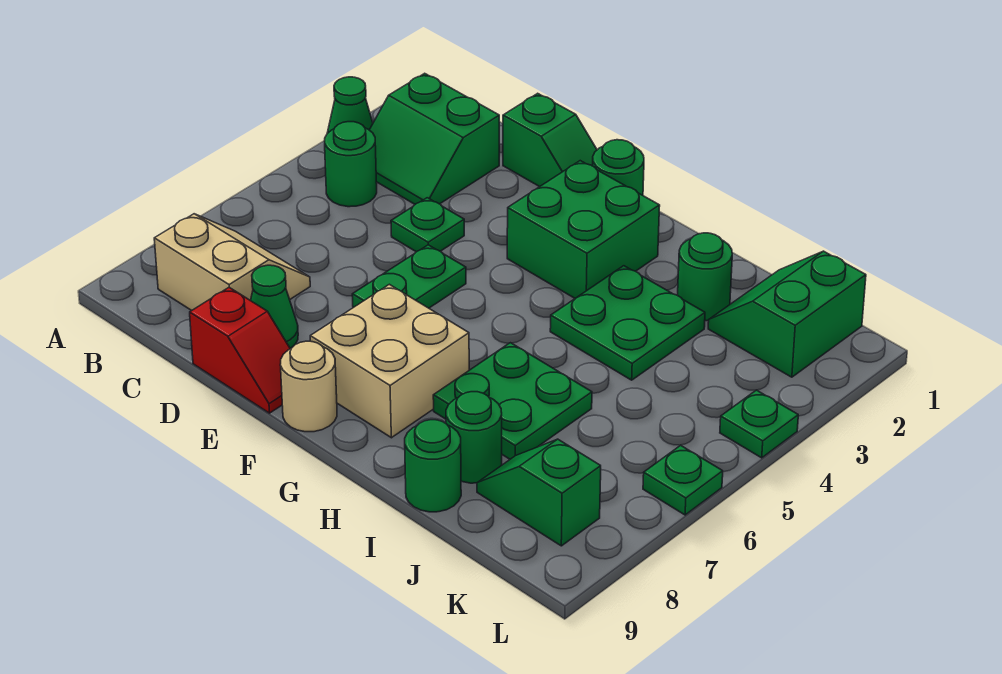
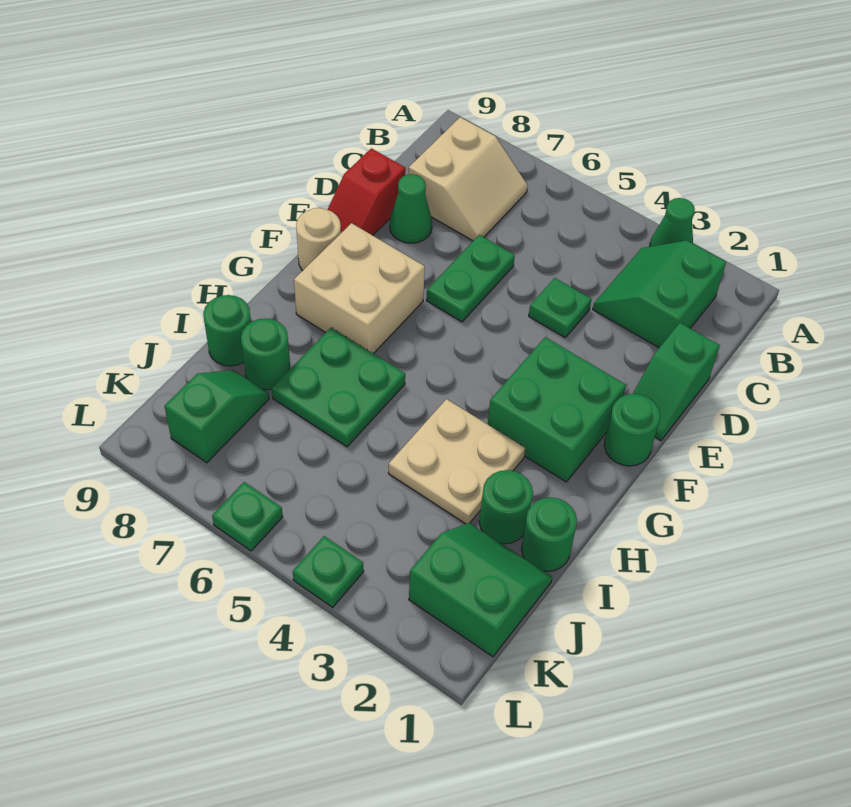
green 1x1 round brick [325,122,377,207] -> green 1x1 round brick moved to [521,497,577,571]
green 1x2 plate [352,245,466,308] -> green 1x2 plate turned to [426,235,515,322]
green 2x2 plate [550,266,705,380] -> tan 2x2 plate [388,399,525,524]

